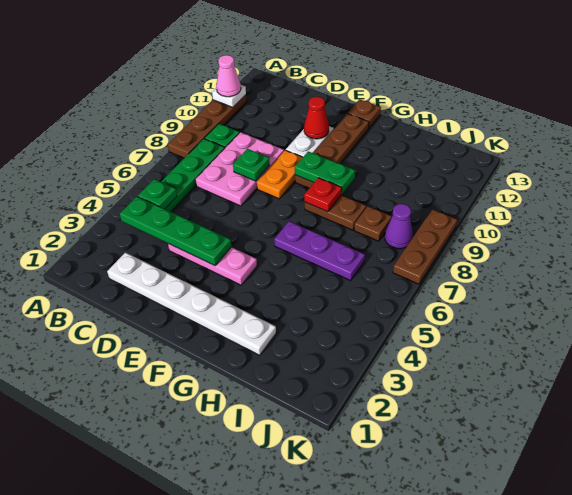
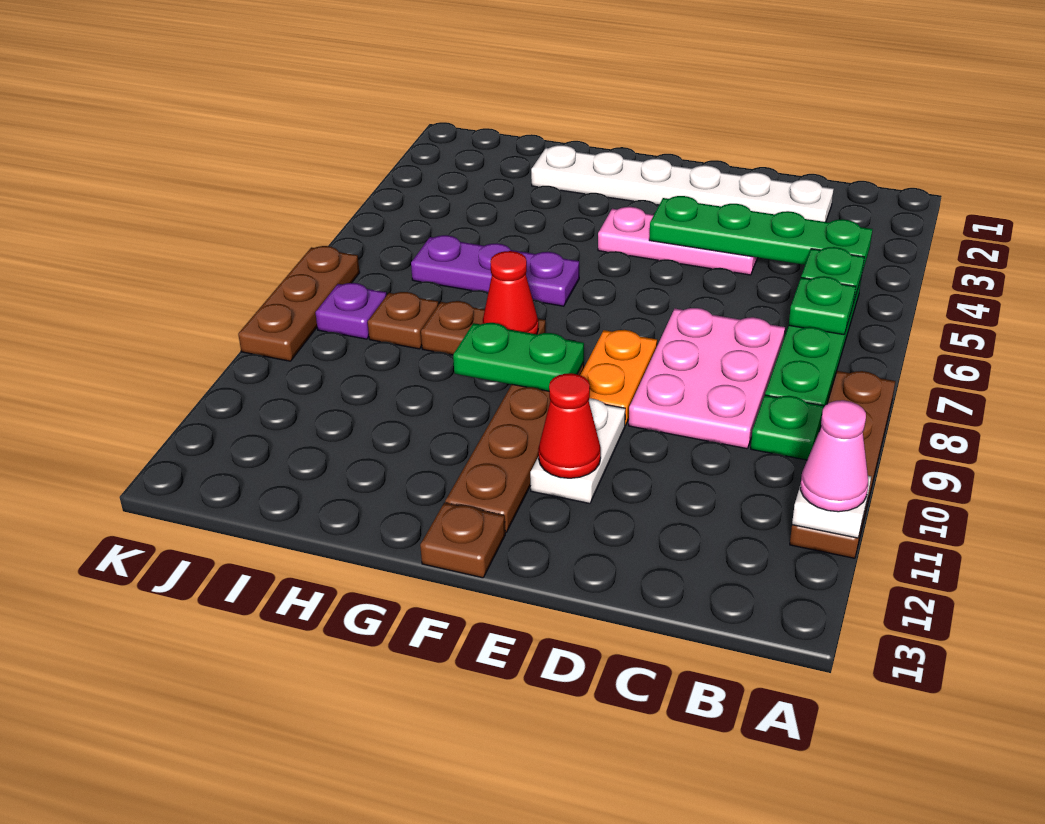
green 1x1 plate [233,149,270,181] -> green 1x1 plate moved to [789,276,856,335]
red 1x1 plate [304,178,342,212] -> red 1x1 cone [483,251,538,334]
purple 1x1 cone [385,204,413,249] -> purple 1x1 plate [315,283,387,339]

